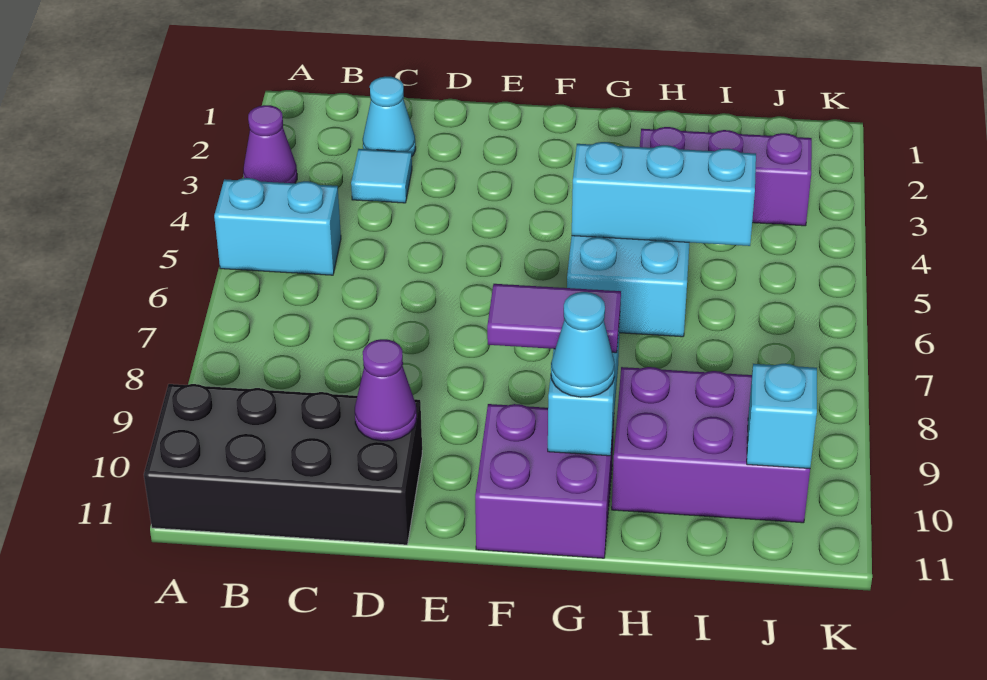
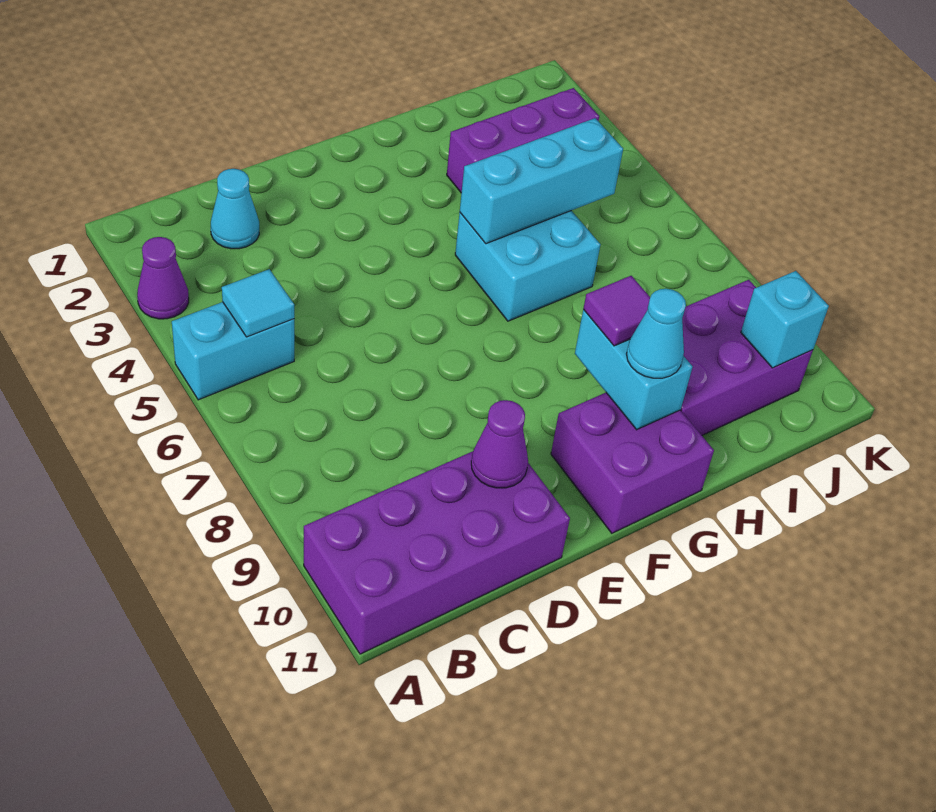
black 2x4 brick [144,384,422,545] -> purple 2x4 brick [304,451,570,654]
cyan 1x1 tile [351,149,412,203] -> cyan 1x1 tile moved to [222,269,294,337]
purple 1x2 tile [487,284,621,353] -> purple 1x1 tile [583,276,650,346]

